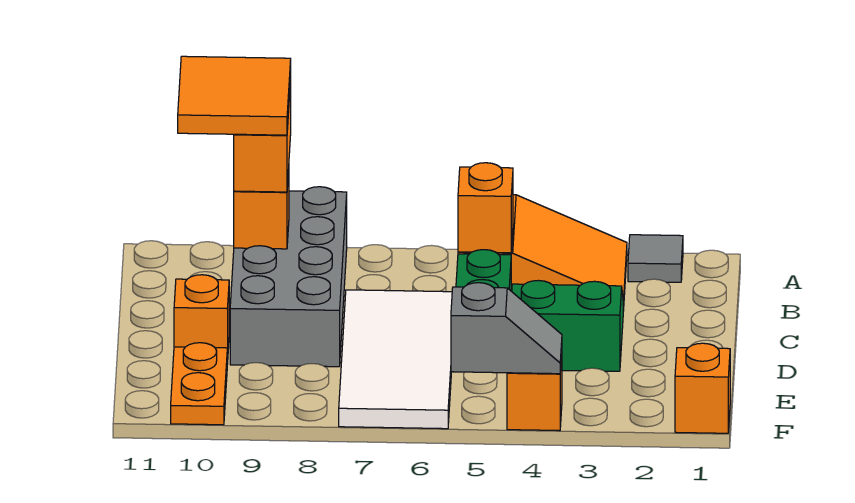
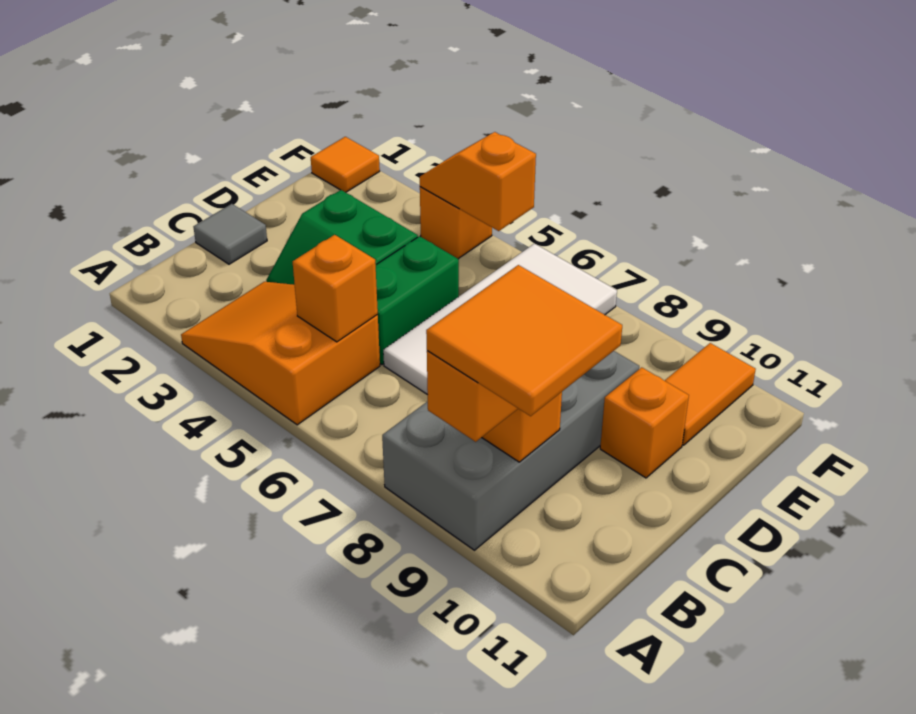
grey 1x1 tile [628,235,683,282] -> grey 1x1 tile moved to [194,204,267,264]
orange 1x2 plate [171,343,227,425] -> orange 1x2 tile [665,343,756,445]
orange 1x1 brick [675,343,730,433] -> orange 1x1 tile [311,137,380,192]
grey 1x2 slope [451,283,562,374] -> orange 1x2 slope [420,132,536,231]

